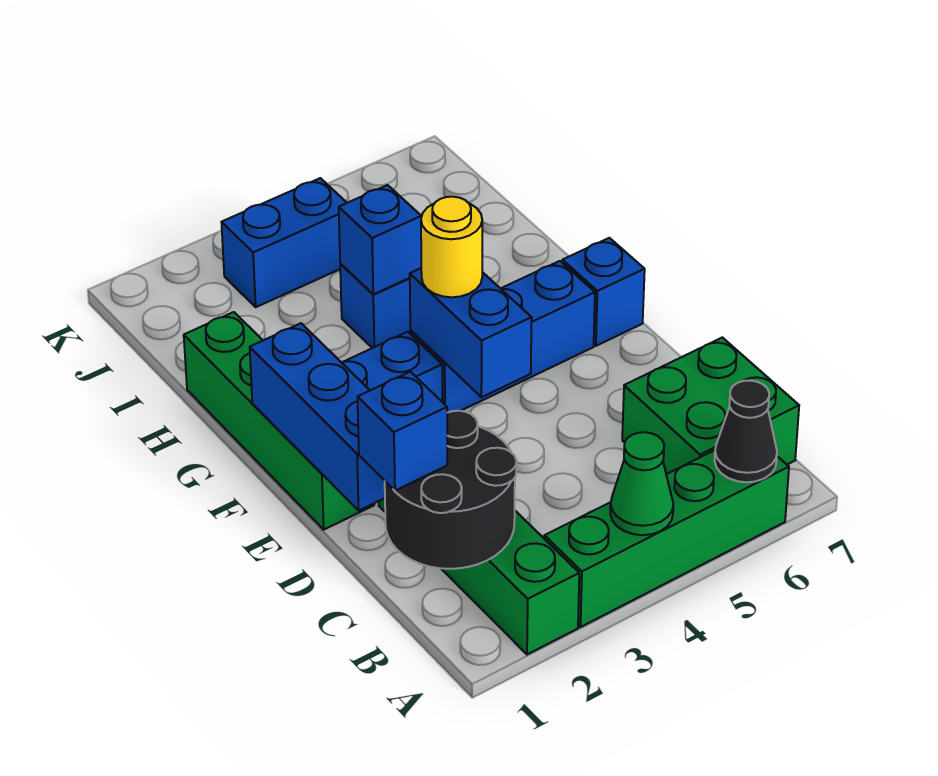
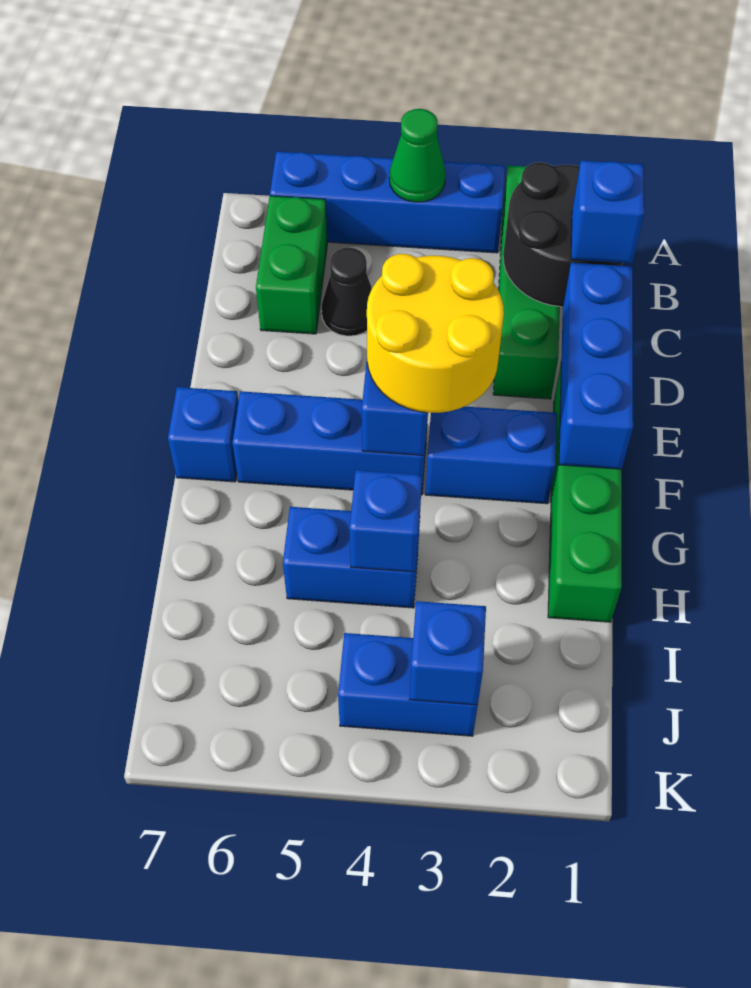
green 1x4 brick [544,450,789,627] -> blue 1x4 brick [270,152,505,253]
black 1x1 cone [715,381,777,482] -> black 1x1 cone moved to [322,247,372,336]
green 2x2 brick [622,337,799,474] -> green 1x2 brick [256,196,327,334]
yellow 1x1 round brick [421,197,482,297] -> yellow 2x2 round brick [367,254,504,413]
none -> blue 1x1 brick [409,601,486,705]

